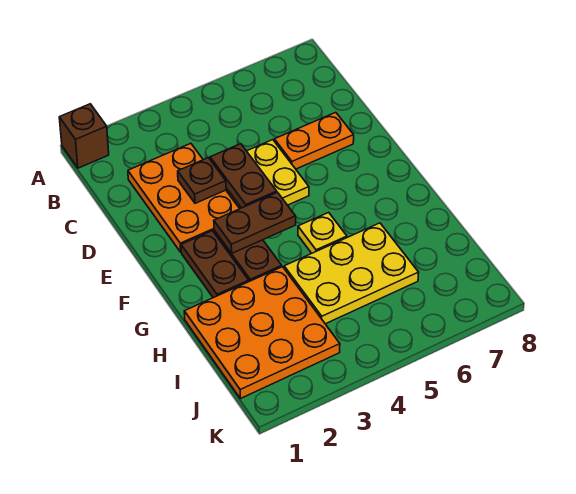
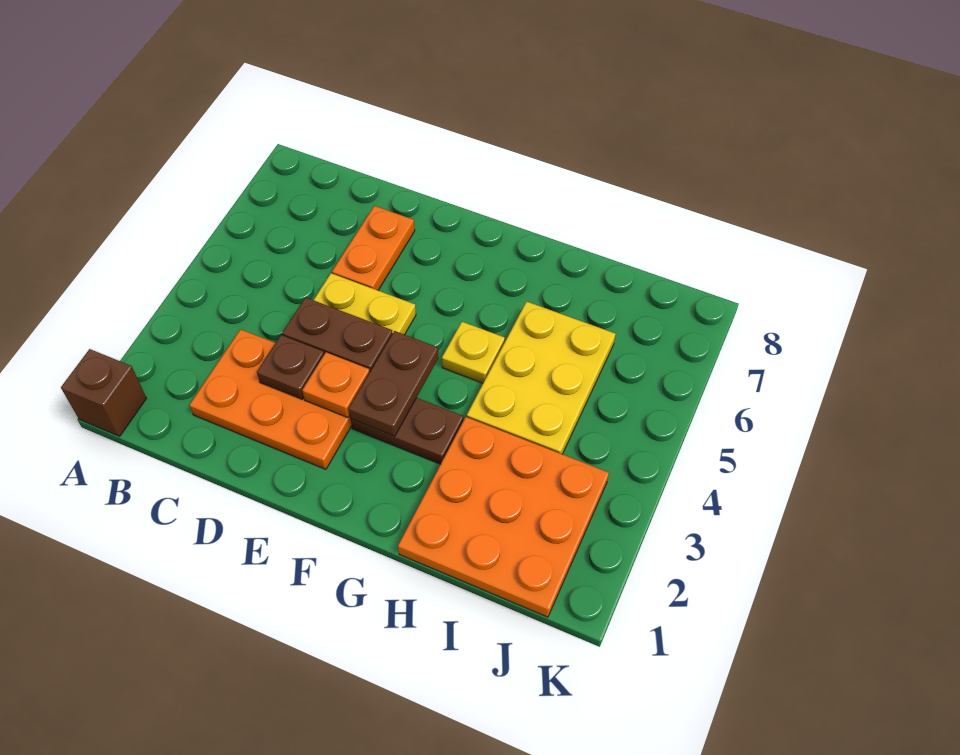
none -> orange 1x1 plate [302,352,370,418]
brown 1x2 plate [181,231,249,298] -> none

